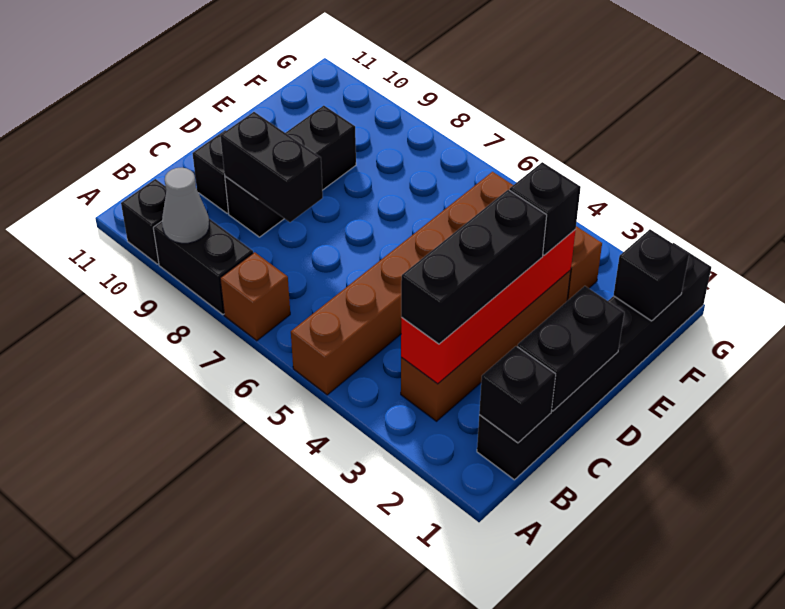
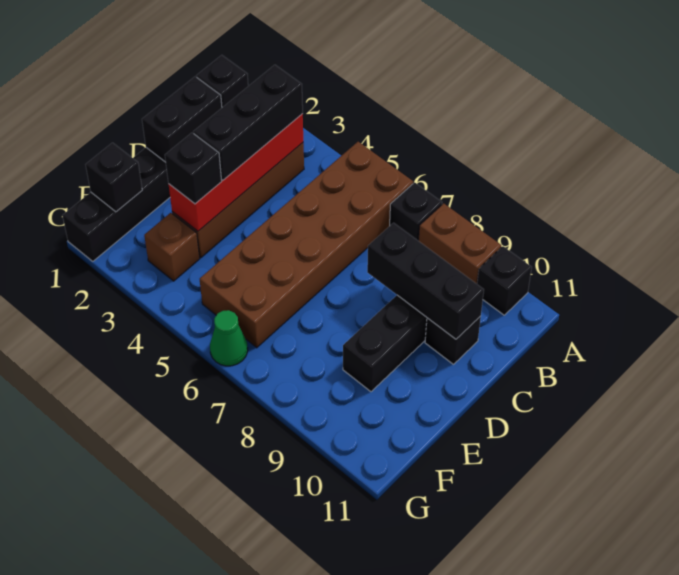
brown 1x6 brick [291,172,513,395] -> brown 2x6 brick [200,142,413,348]
brown 1x1 brick [220,252,290,341] -> black 1x1 brick [390,182,442,240]
black 1x2 brick [153,219,253,315] -> brown 1x2 brick [418,203,501,284]
grey 1x1 cone [162,168,209,243] -> none
black 1x2 brick [220,112,323,222] -> black 1x3 brick [367,223,484,339]
none -> green 1x1 cone [210,310,248,366]

